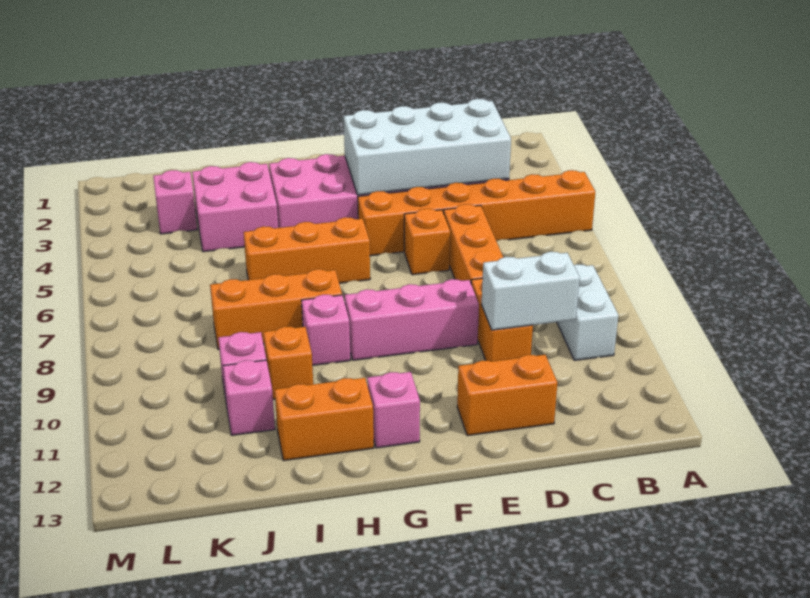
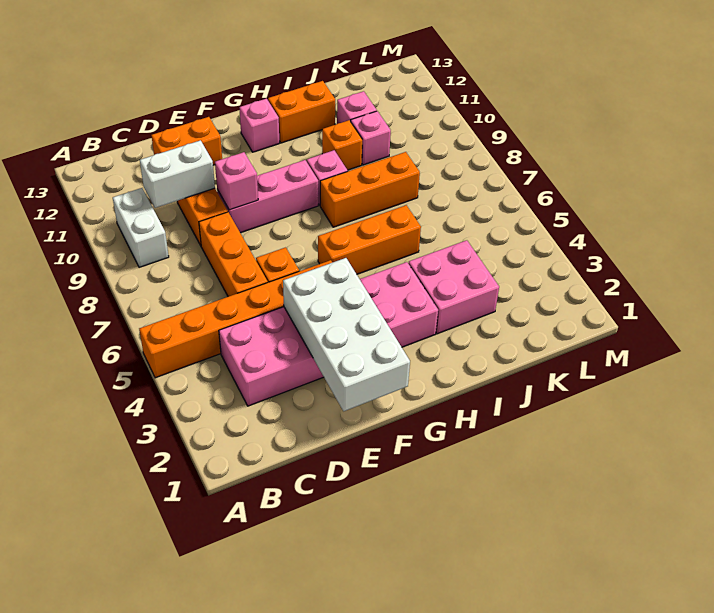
white 2x4 brick [344,99,511,195] -> white 2x4 brick turned to [283,258,410,411]
pink 1x1 brick [153,170,197,234] -> pink 1x1 brick moved to [215,152,258,210]

